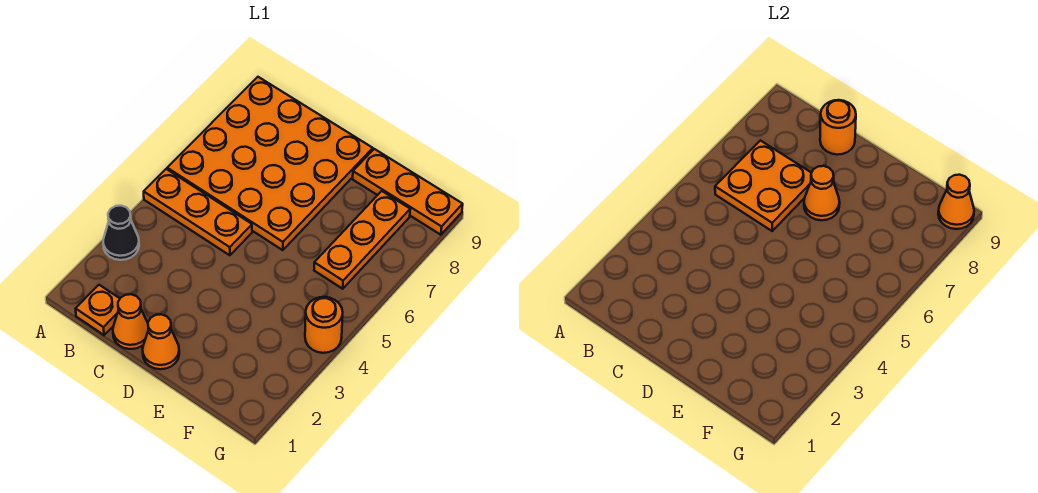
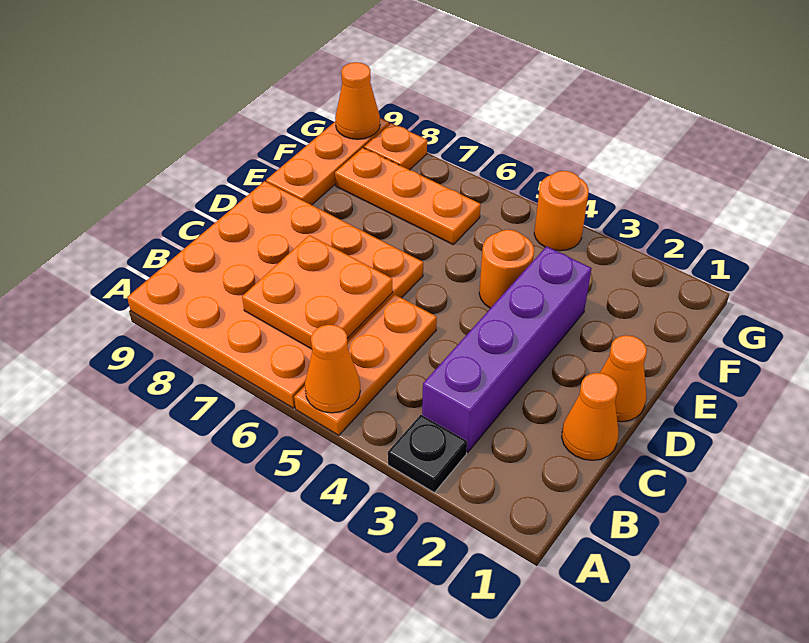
black 1x1 cone [103,206,139,260] -> black 1x1 plate [388,415,467,493]
orange 1x1 plate [76,285,120,335] -> orange 1x1 plate moved to [364,123,427,170]
none -> purple 1x4 brick [422,246,592,452]
orange 1x1 round brick [820,100,856,155] -> orange 1x1 round brick moved to [479,230,534,308]
orange 1x1 cone [804,166,840,220] -> orange 1x1 cone moved to [305,325,360,413]

